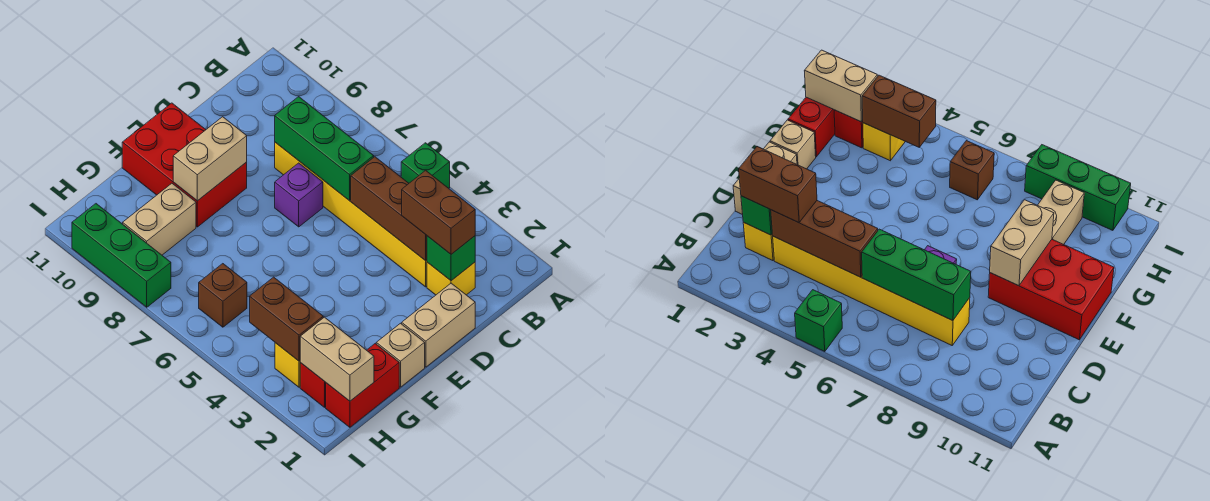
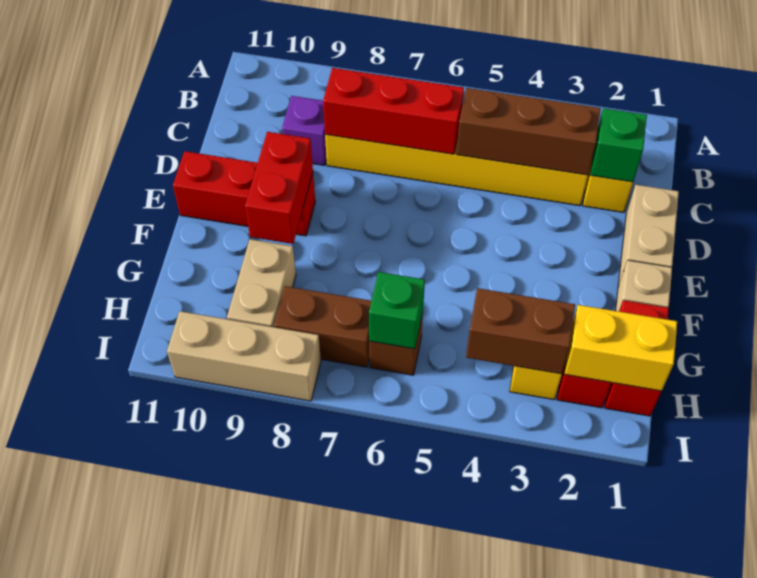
green 1x1 brick [401,143,450,188] -> green 1x1 brick moved to [369,272,425,349]
brown 1x2 brick [402,170,475,254] -> brown 1x2 brick moved to [274,286,371,367]
green 1x3 brick [275,97,374,200] -> red 1x3 brick [323,68,464,154]
purple 1x1 brick [275,163,323,227] -> purple 1x1 brick moved to [282,96,327,165]
red 2x3 brick [122,103,247,227] -> red 1x3 brick [173,151,315,236]
tan 1x2 brick [173,117,247,201] -> red 1x2 brick [245,132,313,244]
tan 1x2 brick [300,317,374,401] -> yellow 1x2 brick [564,305,677,391]
green 1x3 brick [72,204,171,307] -> tan 1x3 brick [167,311,321,401]

